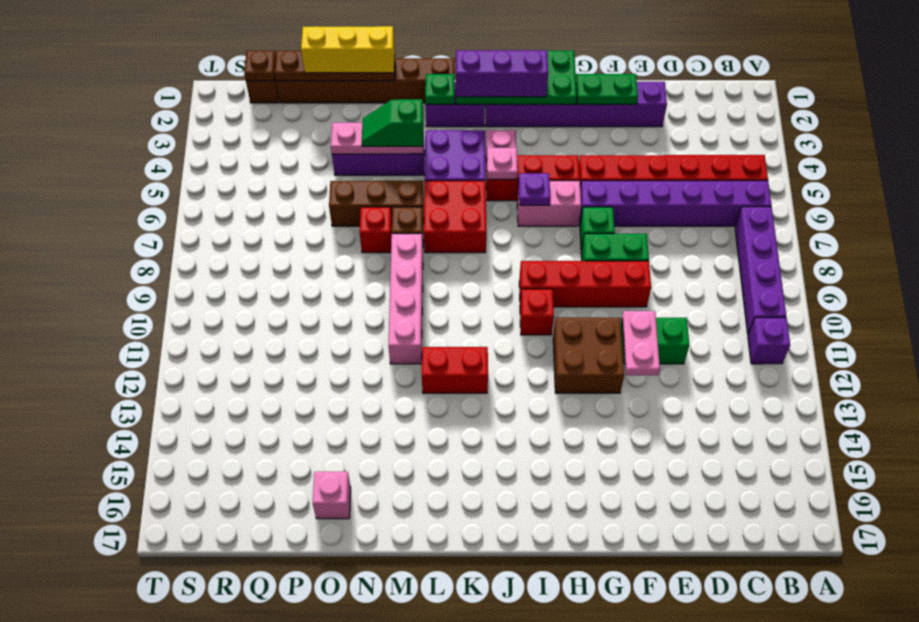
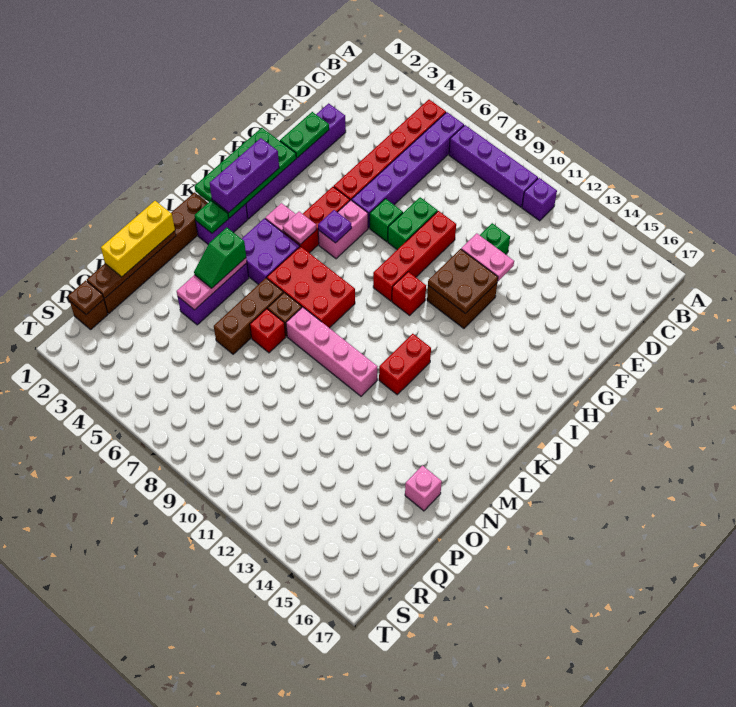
none -> brown 2x2 plate [428,249,498,313]
red 2x2 brick [424,181,486,253] -> red 2x3 brick [267,246,355,328]

